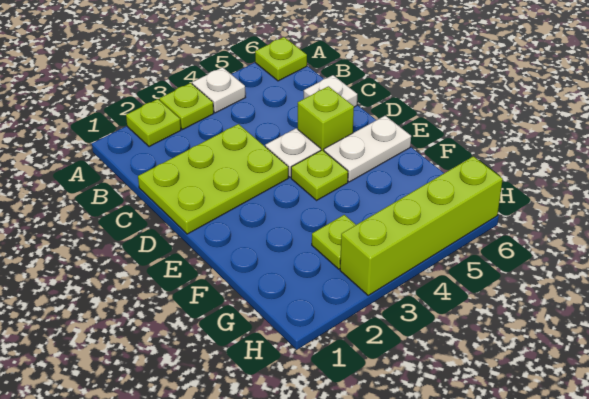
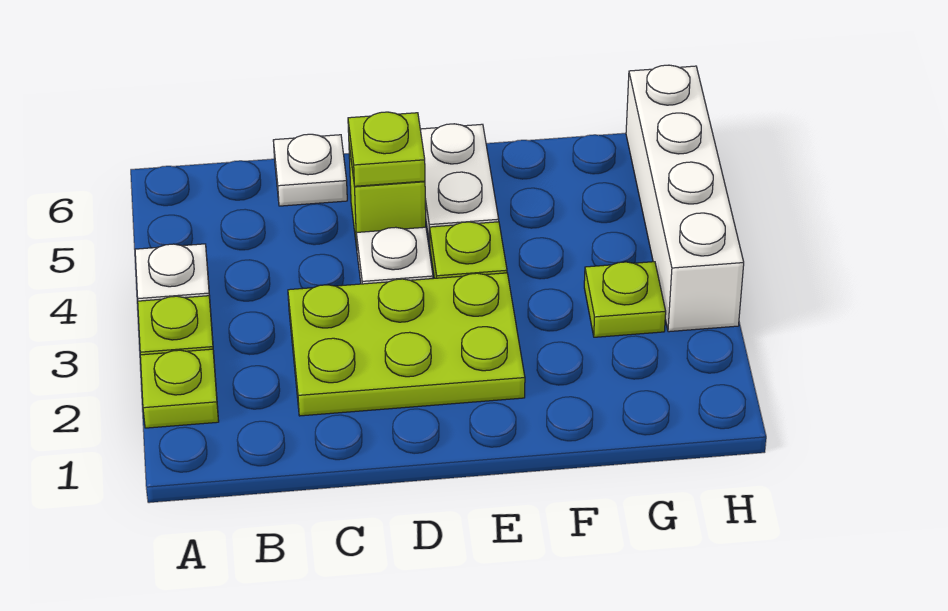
lime 1x1 plate [255,37,307,81] -> lime 1x1 plate moved to [348,112,425,186]
lime 2x3 plate [138,124,288,234] -> lime 2x3 plate turned to [288,273,525,416]
lime 1x4 brick [340,156,503,296] -> white 1x4 brick [626,65,744,332]

